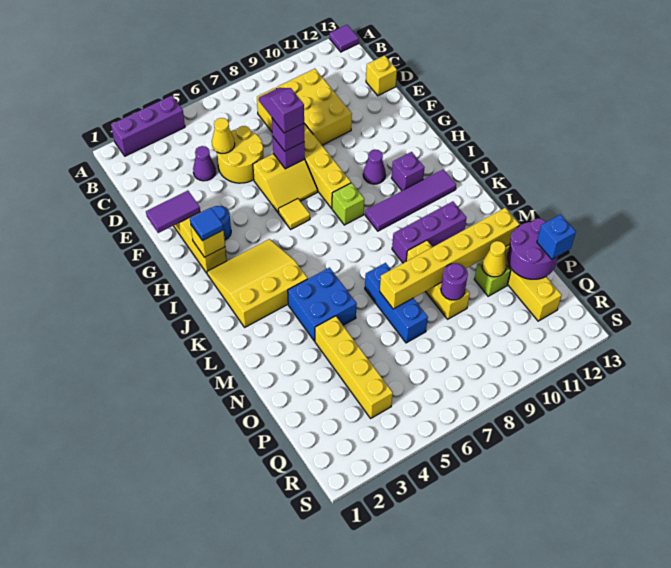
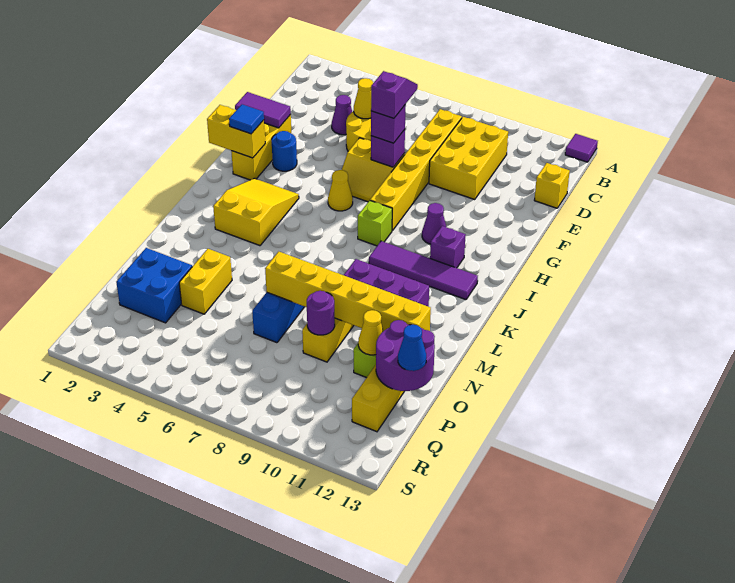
purple 1x3 brick [111,96,185,156] -> none
yellow 1x1 brick [191,225,225,257] -> yellow 1x2 brick [207,105,265,158]
yellow 1x1 tile [278,199,310,229] -> yellow 1x1 cone [328,170,353,211]
yellow 3x3 slope [207,239,308,327] -> yellow 2x3 slope [213,178,299,246]
blue 2x2 brick [288,268,357,341] -> blue 2x2 brick moved to [116,248,192,323]
yellow 1x4 brick [315,316,393,418] -> yellow 1x2 brick [179,249,232,314]
blue 1x1 brick [537,214,576,259] -> blue 1x1 cone [398,325,426,371]

